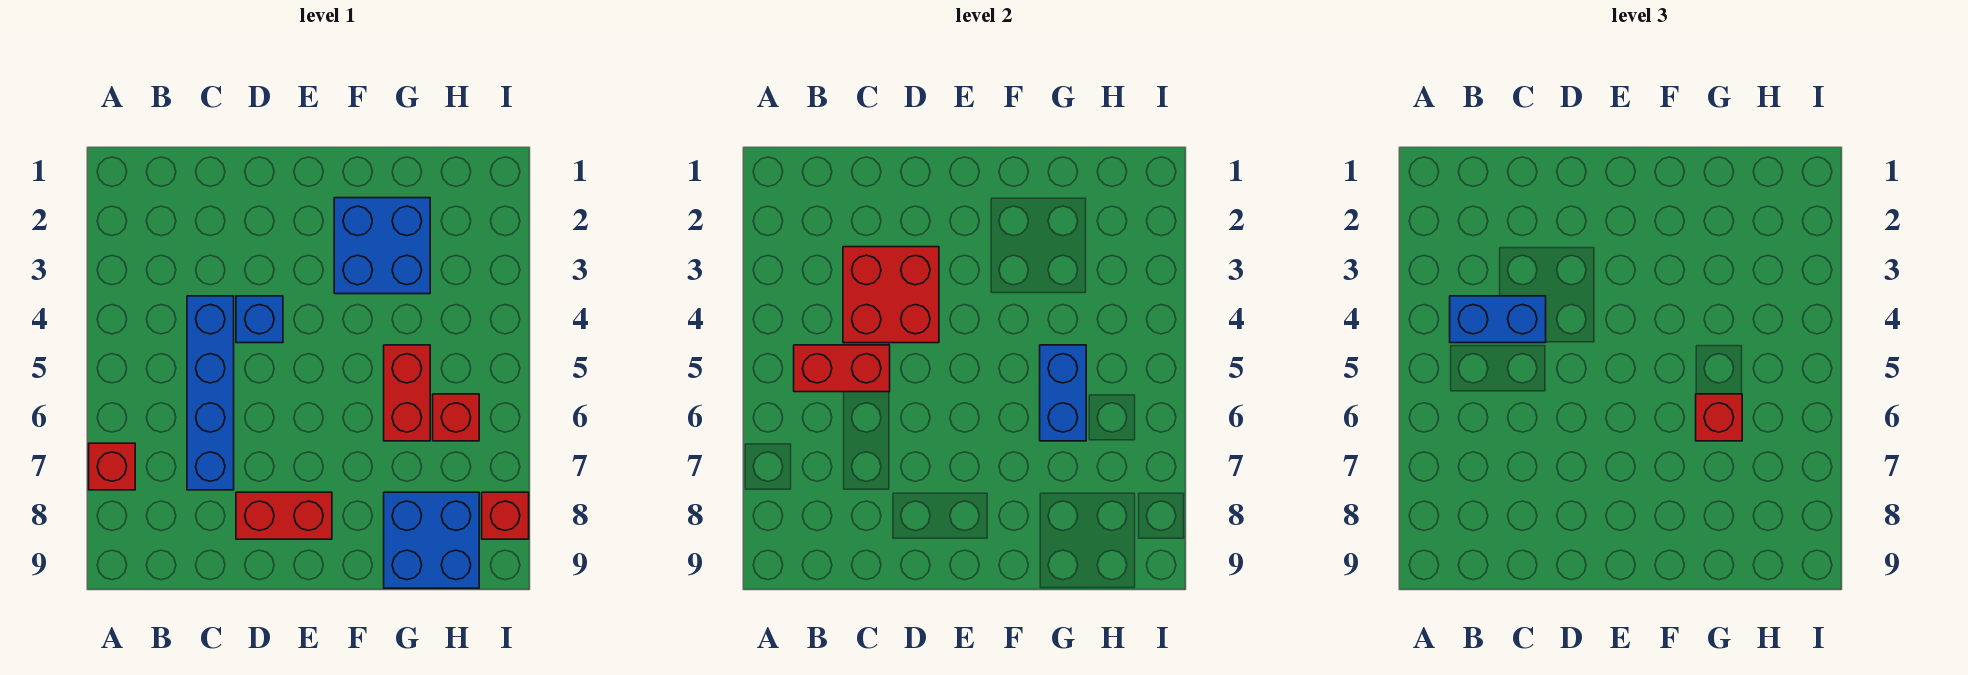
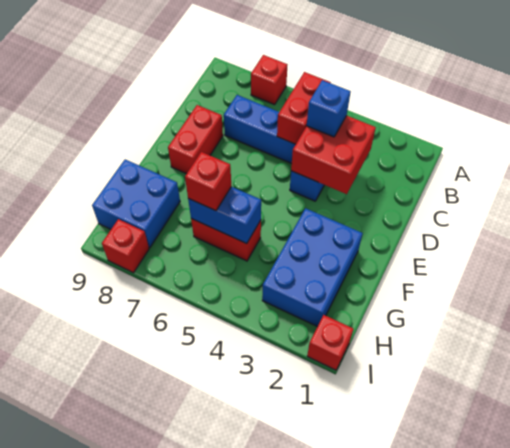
blue 1x2 brick [1450,296,1546,343] -> blue 1x1 brick [307,80,351,137]
blue 2x2 brick [334,198,430,294] -> blue 2x3 brick [262,208,363,327]
red 1x1 brick [433,394,479,441] -> red 1x1 brick moved to [307,315,353,370]

